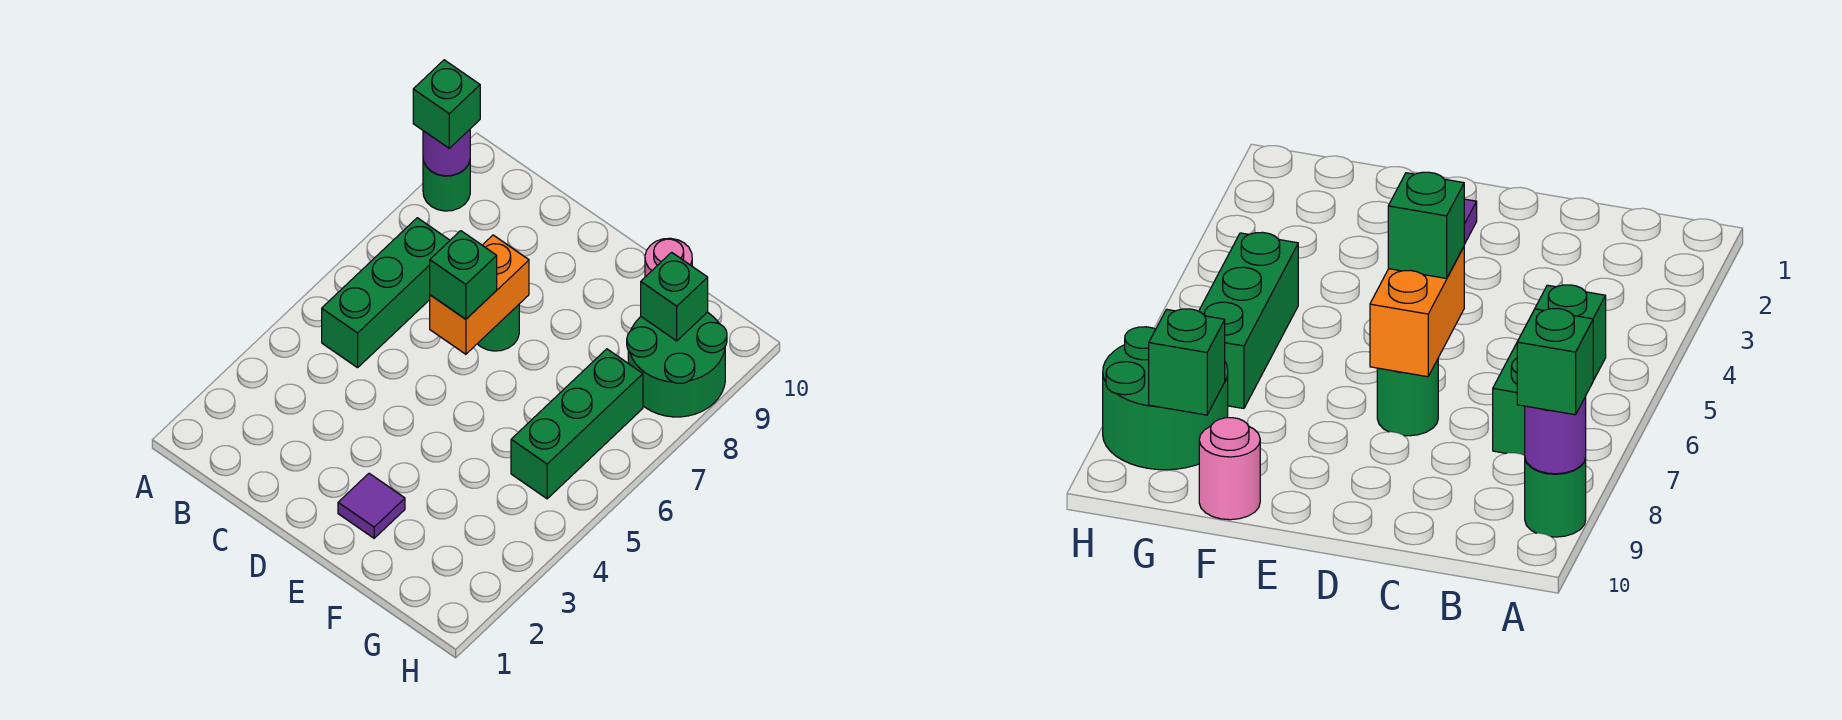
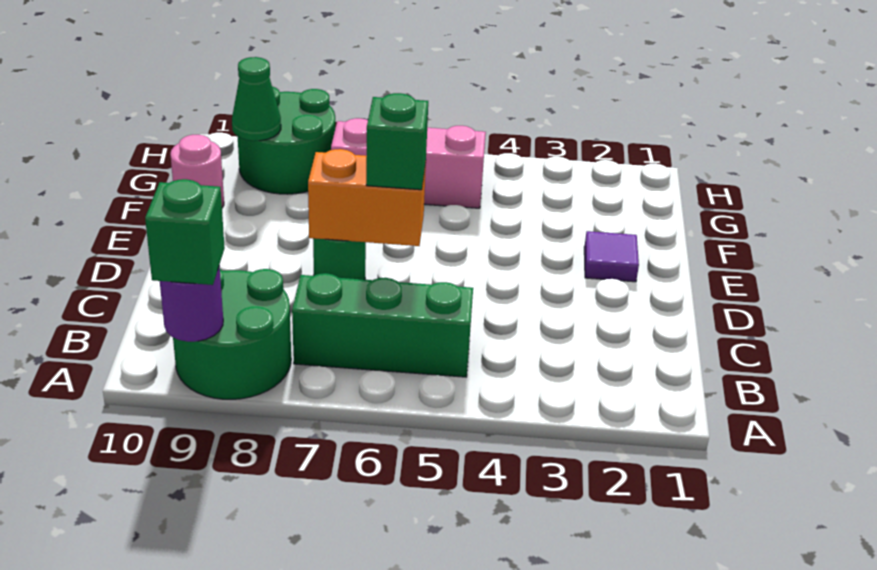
green 1x1 round brick [423,160,470,211] -> green 2x2 round brick [173,269,291,399]
green 1x3 brick [511,349,643,499] -> pink 1x3 brick [331,118,486,208]
green 1x1 brick [641,252,708,341] -> green 1x1 cone [232,57,281,141]

